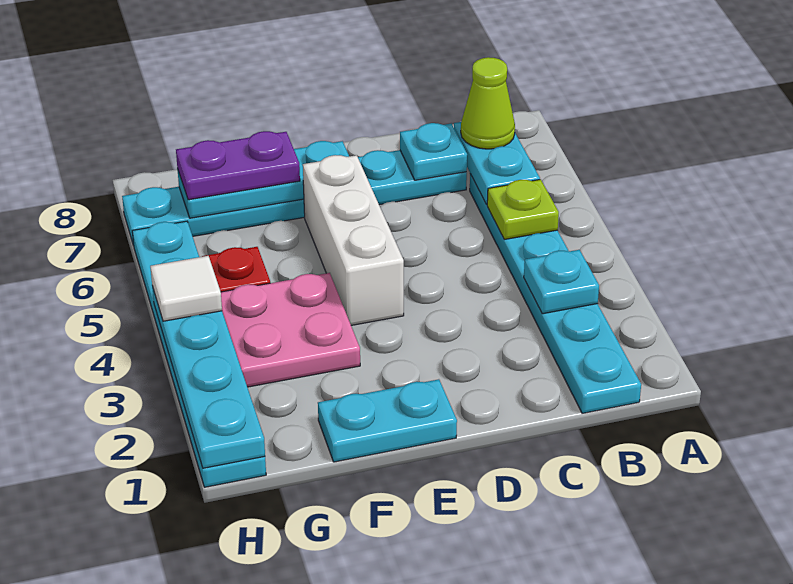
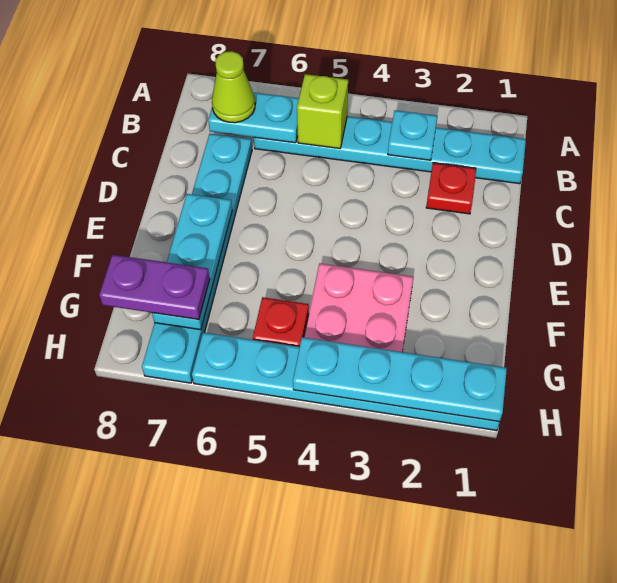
lime 1x1 plate [487,179,559,239] -> lime 1x1 brick [297,74,348,148]
none -> red 1x1 plate [426,163,476,214]
cyan 1x1 plate [400,123,467,180] -> none
cyan 1x2 plate [318,379,457,462] -> none
white 1x3 brick [303,155,404,325] -> none
purple 1x2 plate [176,131,300,200] -> purple 1x2 plate turned to [99,255,210,320]
white 1x1 tile [150,256,222,321] -> none

